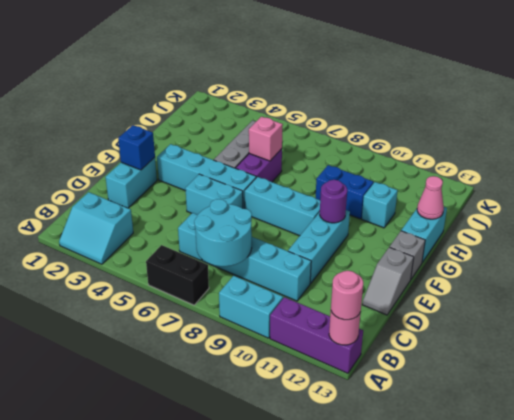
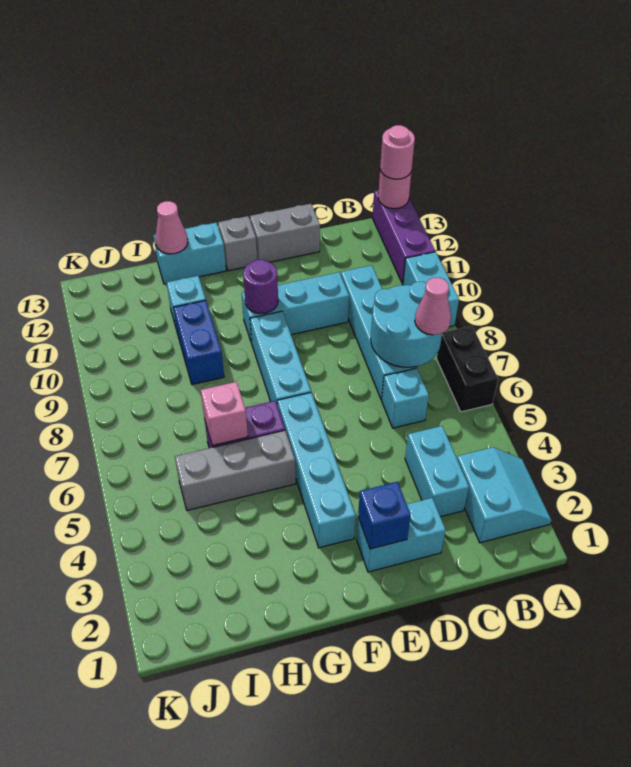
none -> pink 1x1 cone [415,278,451,335]
grey 1x2 slope [362,247,414,315] -> grey 1x2 brick [250,204,320,262]
cyan 1x2 brick [185,174,243,215] -> cyan 1x2 brick moved to [405,426,469,517]

